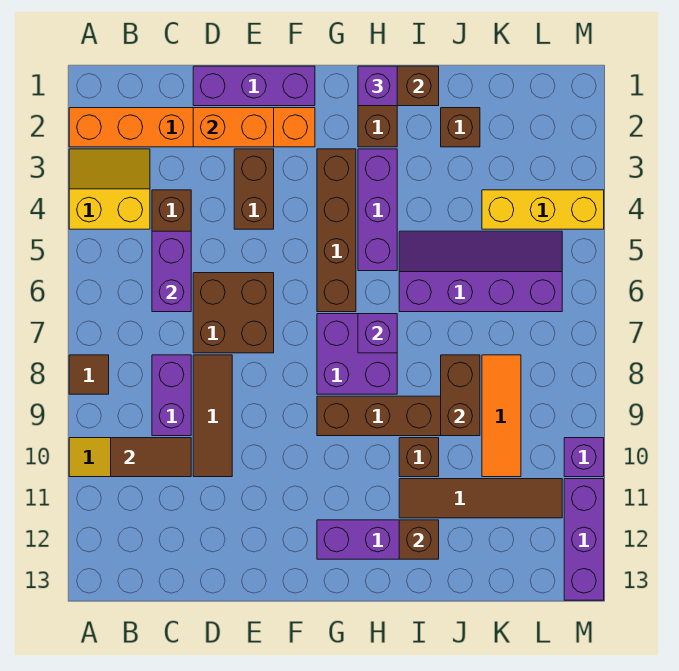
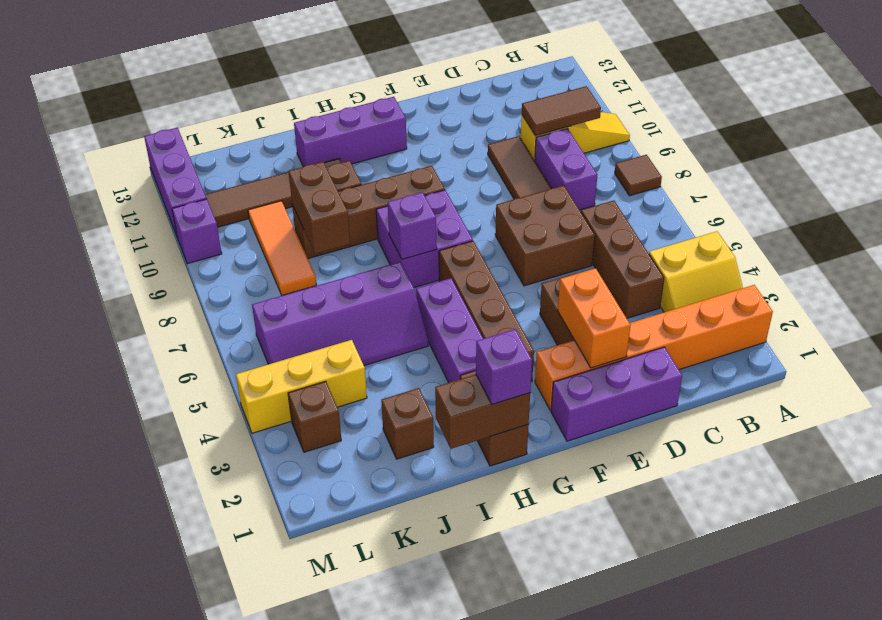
purple 1x2 brick [152,231,191,312] -> none
orange 1x2 brick [193,108,274,147] -> orange 1x2 brick turned to [558,268,631,368]
brown 1x1 brick [399,520,439,559] -> brown 1x1 brick moved to [288,381,341,452]

